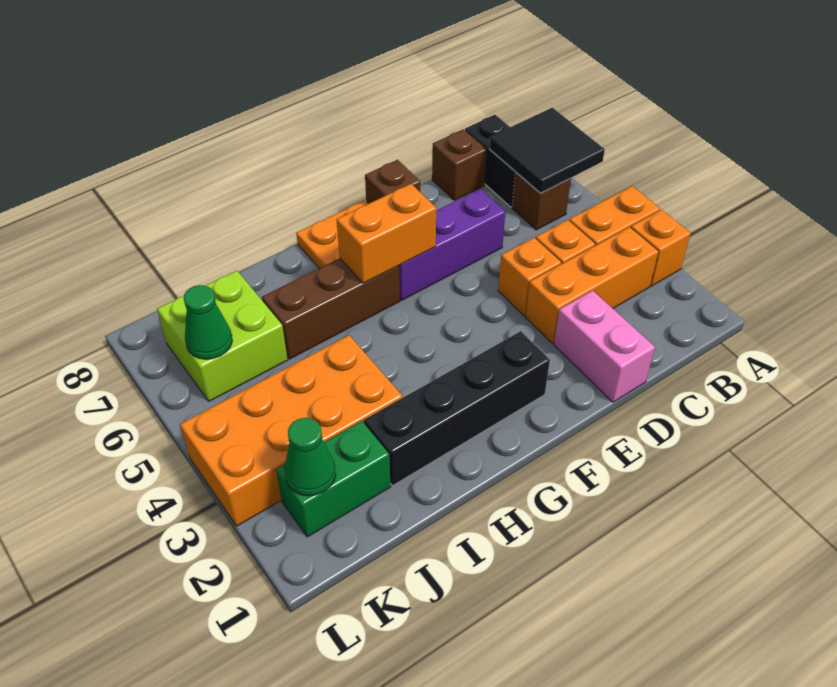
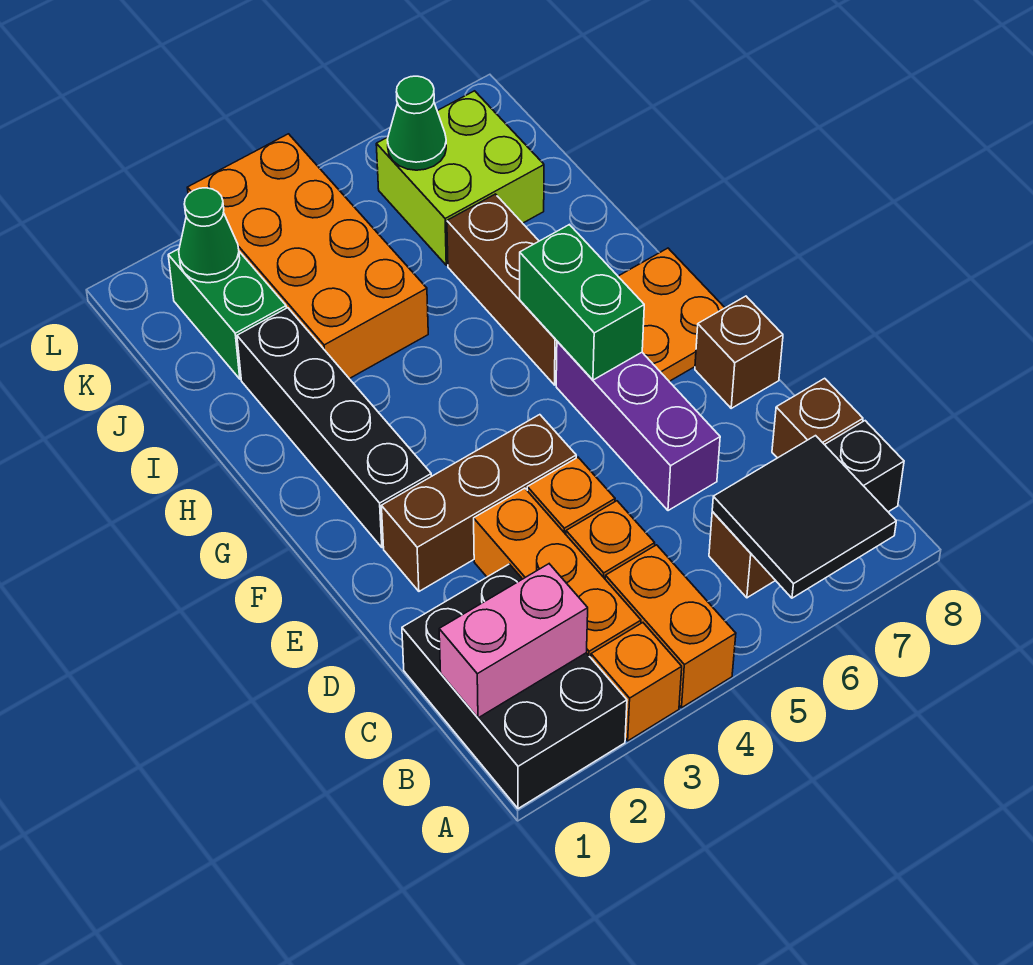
none -> black 2x3 brick [402,564,627,809]
pink 1x2 brick [554,291,655,402] -> pink 1x2 brick moved to [439,564,588,718]
none -> brown 1x3 brick [381,415,576,591]
orange 1x2 brick [337,184,436,283] -> green 1x2 brick [520,225,644,380]

